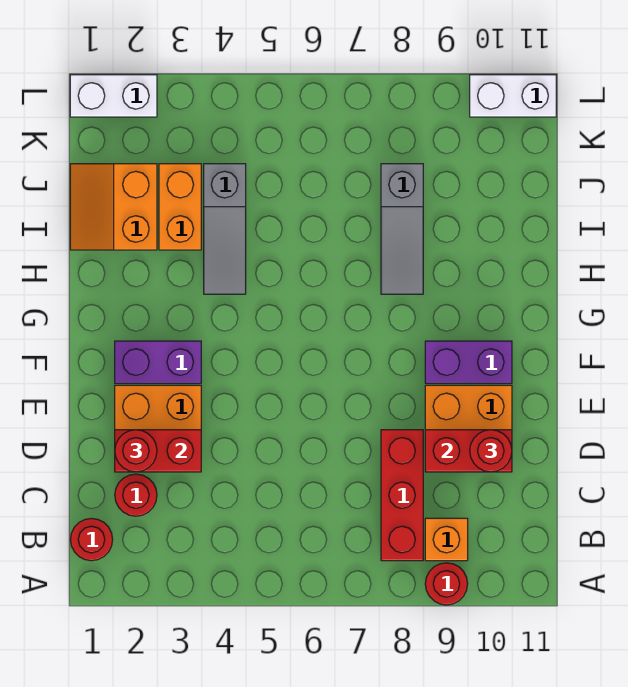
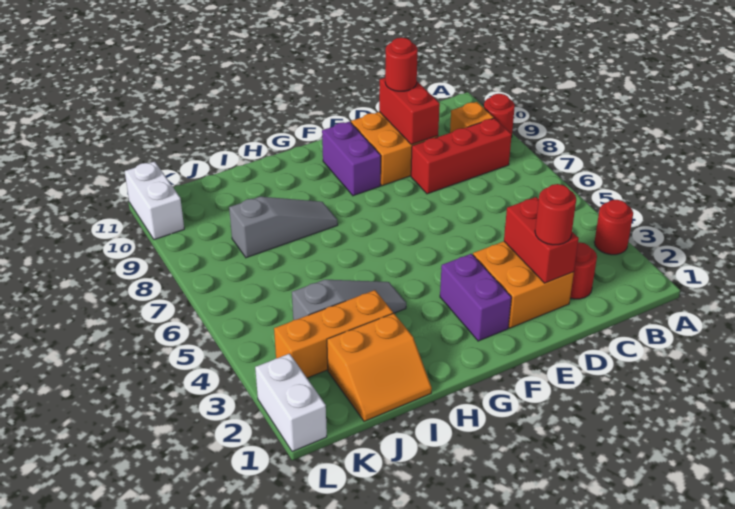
red 1x1 round brick [70,518,113,561] -> red 1x1 round brick moved to [594,200,633,255]
orange 1x2 brick [159,164,201,250] -> orange 1x3 brick [274,290,393,378]

